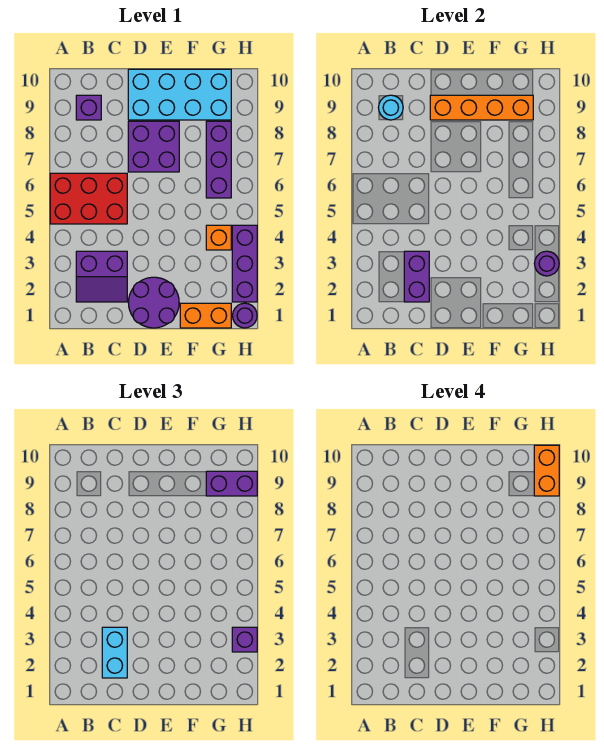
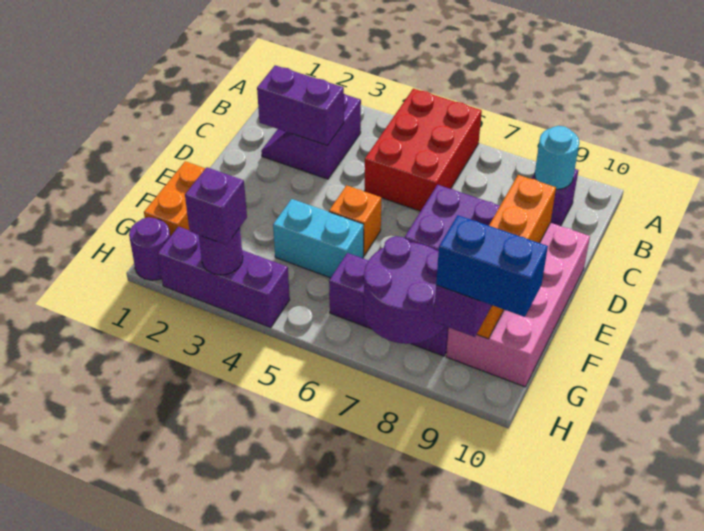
cyan 1x2 brick [102,627,127,678] -> cyan 1x2 brick moved to [273,199,364,278]
purple 2x2 round brick [128,277,179,328] -> purple 2x2 round brick moved to [364,236,445,344]
cyan 2x4 brick [128,69,231,120] -> pink 2x4 brick [446,223,590,387]
orange 1x1 brick [206,225,231,250] -> orange 1x1 brick moved to [329,185,381,256]
orange 1x2 brick [534,445,559,496] -> blue 1x2 brick [436,215,548,317]

